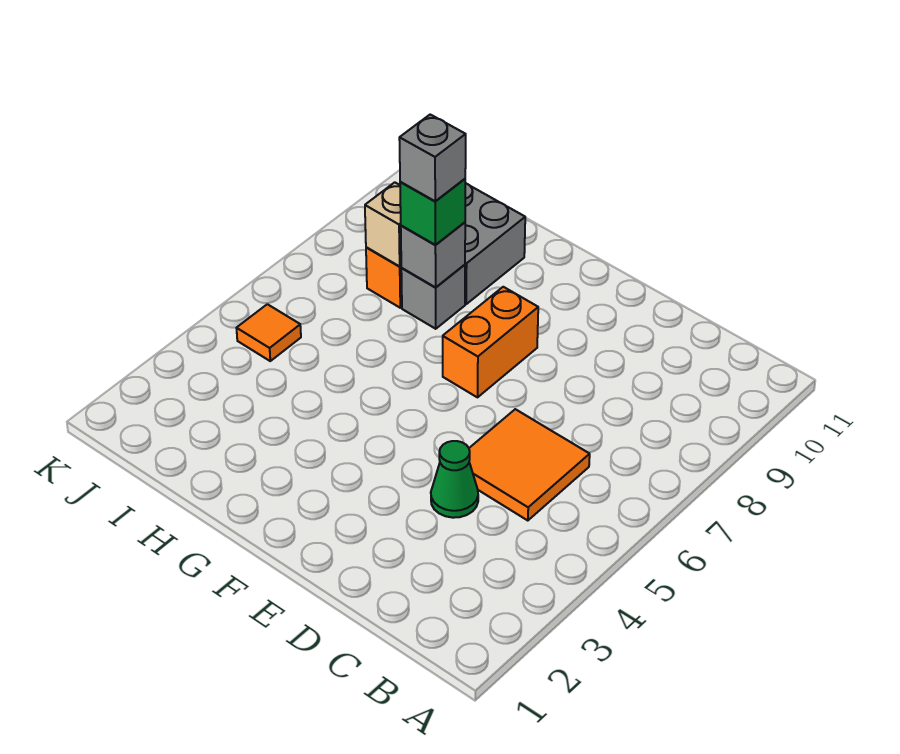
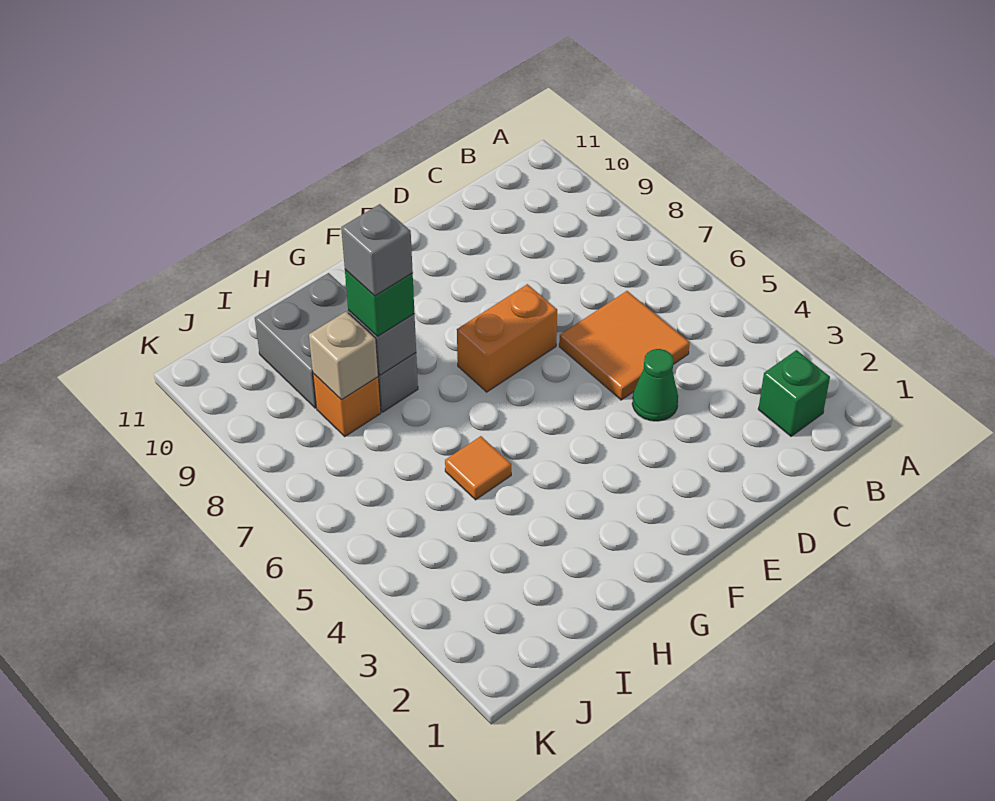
none -> green 1x1 brick [758,350,830,436]
orange 1x2 brick [443,287,538,397] -> orange 1x2 brick turned to [457,284,557,392]
orange 1x1 tile [236,304,301,361] -> orange 1x1 tile moved to [445,436,511,500]

